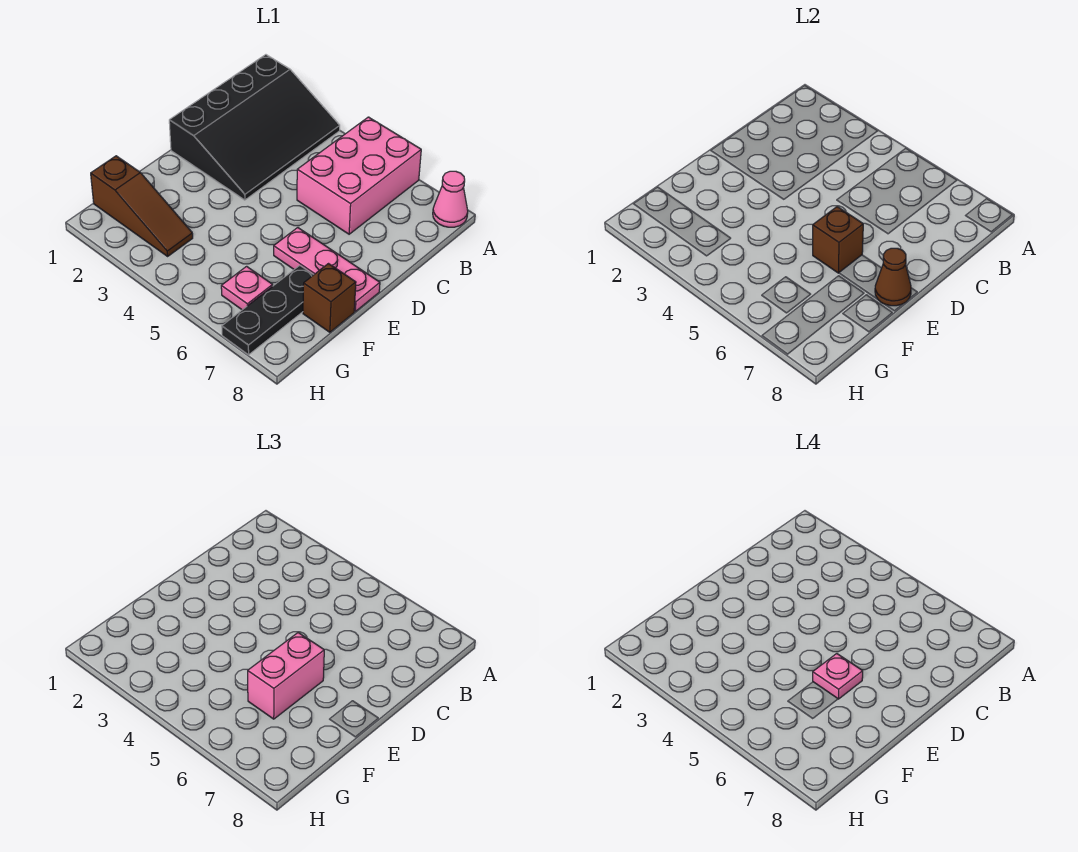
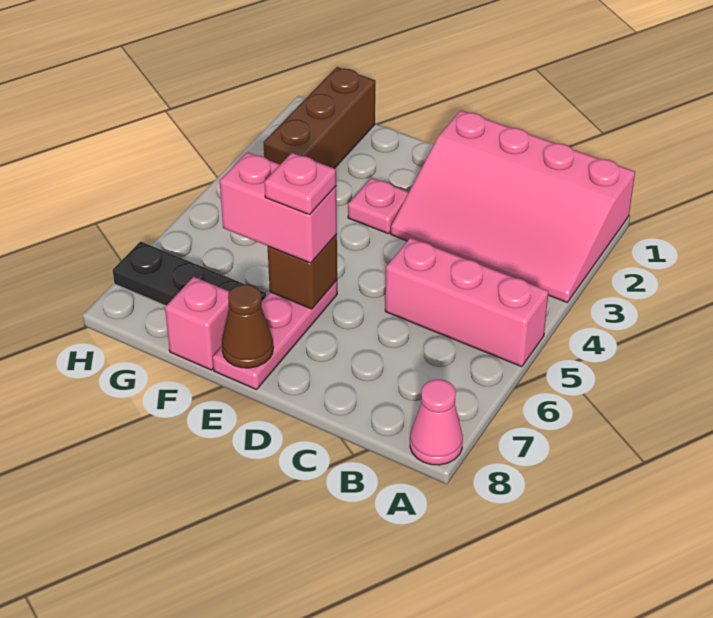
black 3x4 slope [169,55,340,200] -> pink 3x4 slope [391,111,635,302]
pink 2x3 brick [297,117,421,234] -> pink 1x3 brick [385,238,549,367]
brown 1x1 brick [303,264,356,332] -> pink 1x1 brick [165,277,230,370]
brown 1x3 slope [91,156,193,256] -> brown 1x3 brick [263,67,375,169]
pink 1x1 plate [221,266,273,310] -> pink 1x1 plate moved to [348,178,409,234]

